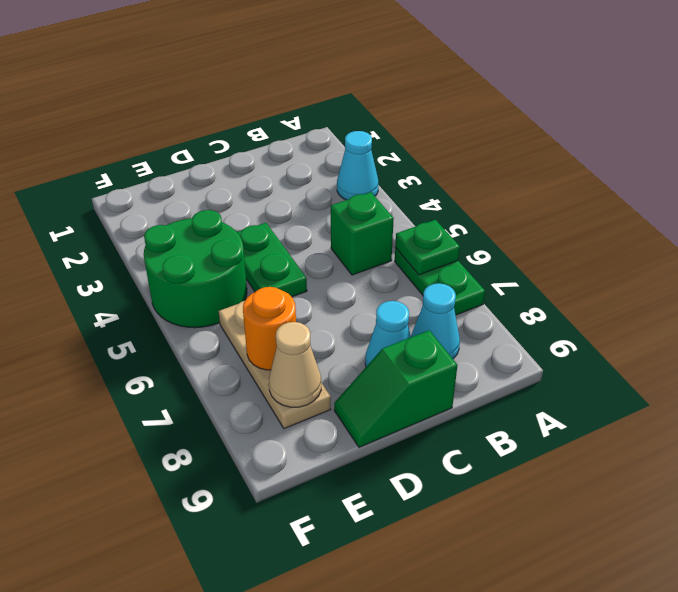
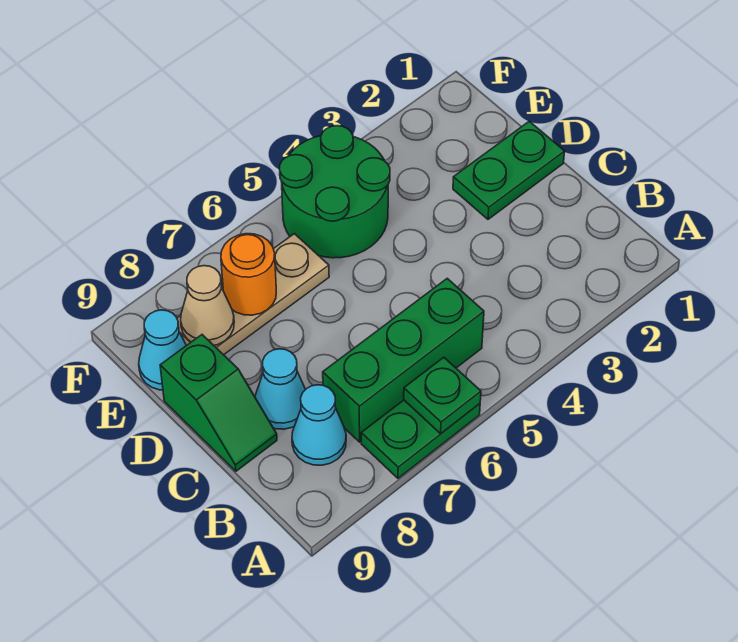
cyan 1x1 cone [337,131,379,200] -> cyan 1x1 cone moved to [139,310,186,390]
green 1x1 brick [331,192,394,275] -> green 1x3 brick [323,278,484,442]
green 1x2 slope [334,330,457,447] -> green 1x2 slope turned to [160,335,277,471]
green 1x2 plate [237,223,307,297] -> green 1x2 plate moved to [453,121,565,219]

